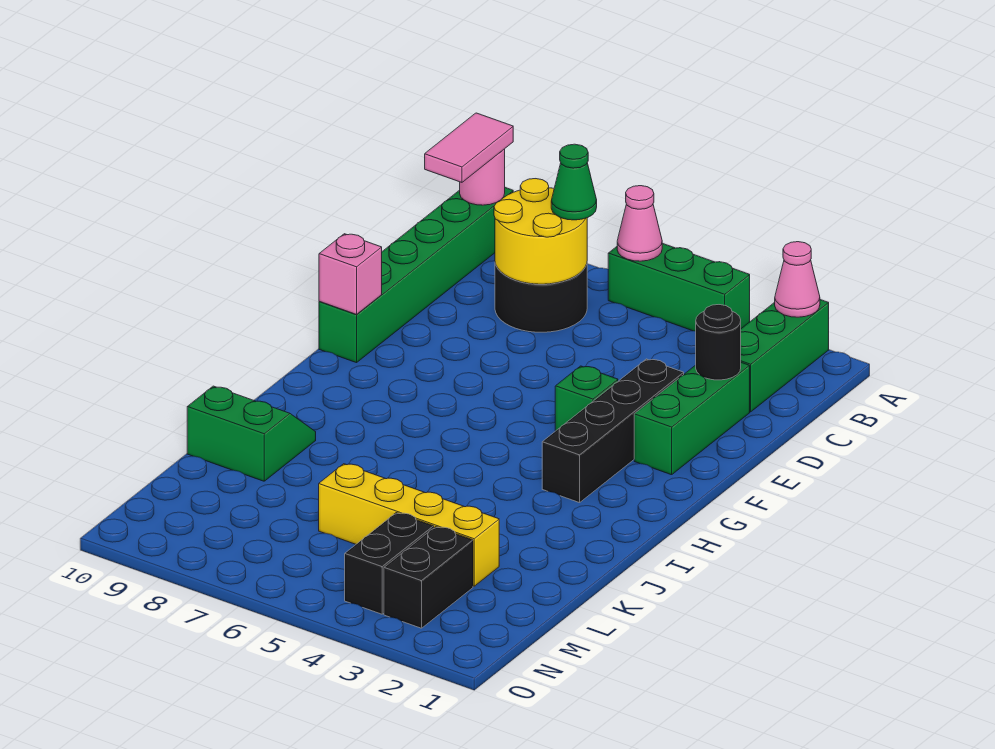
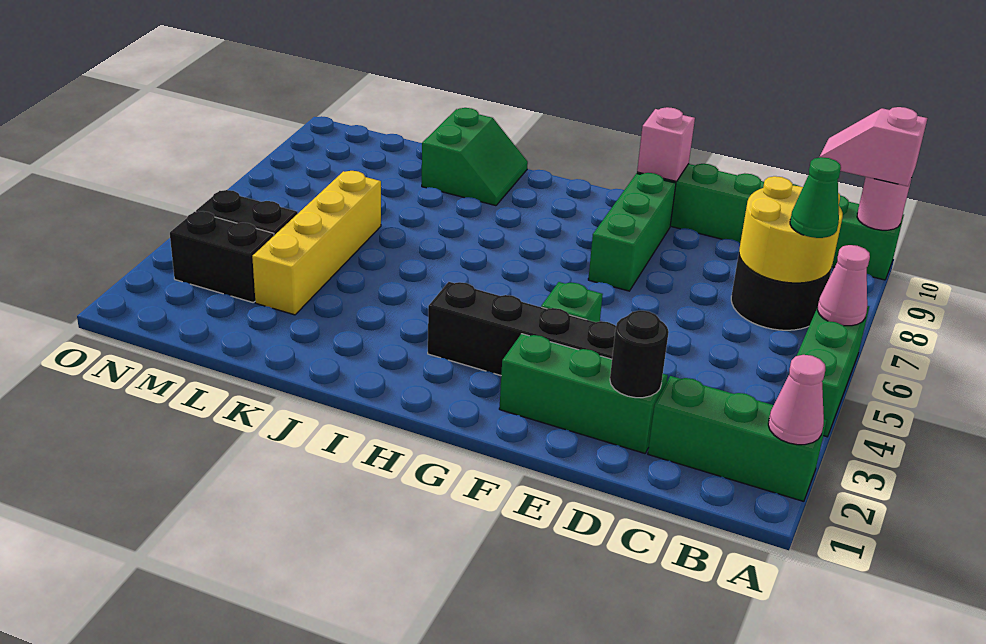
pink 1x2 tile [425,113,513,182] -> pink 1x2 slope [819,107,927,186]
none -> green 1x3 brick [588,173,676,291]

